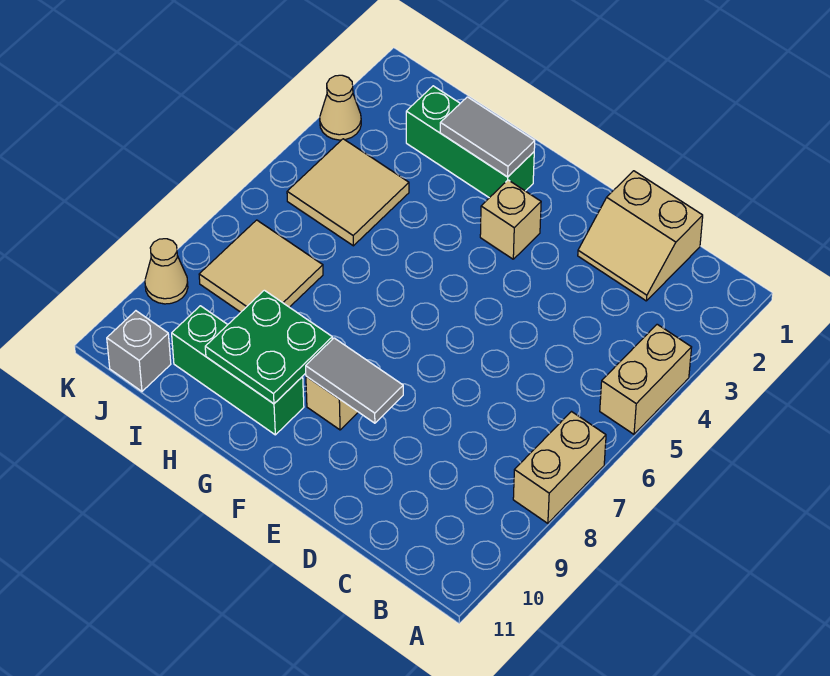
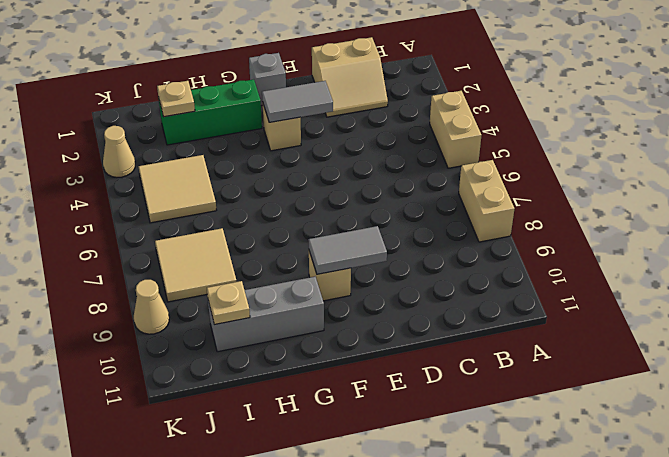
grey 1x2 tile [440,97,535,177] -> grey 1x2 tile moved to [262,81,333,122]
green 2x2 plate [205,290,332,404] -> none
green 1x3 brick [172,306,304,435] -> grey 1x3 brick [208,277,324,352]
none -> tan 1x1 plate [157,81,195,117]
none -> tan 1x1 plate [207,281,250,325]
grey 1x1 brick [107,311,171,391] -> grey 1x1 brick moved to [249,53,286,105]

